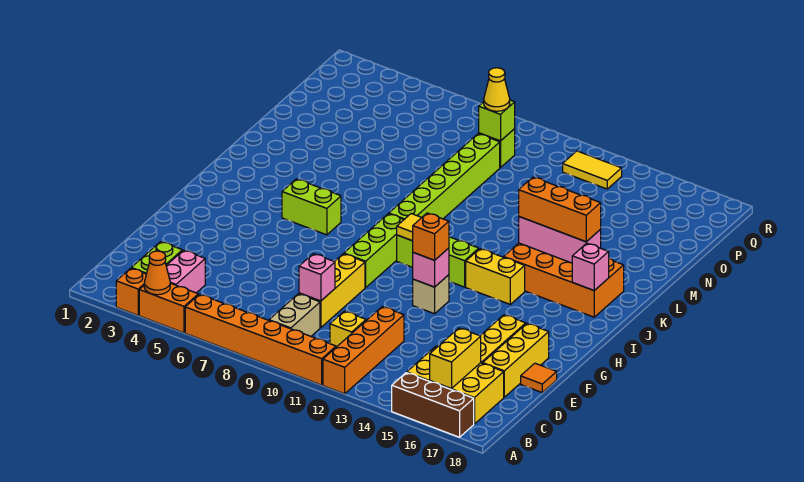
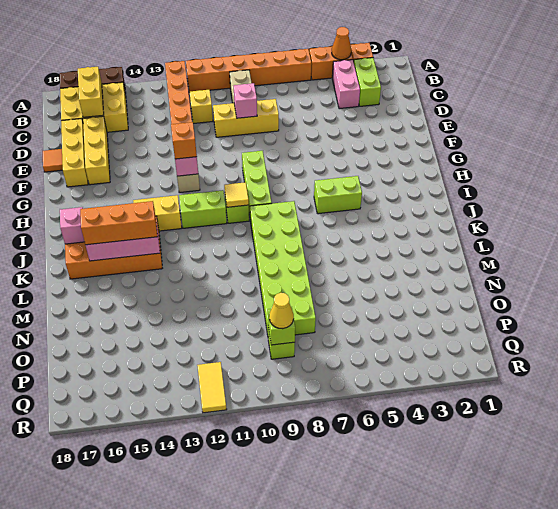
yellow 1x3 brick [299,254,365,328] -> yellow 1x3 brick turned to [213,99,279,137]
lime 1x6 brick [389,134,500,219] -> lime 2x6 brick [250,201,316,335]
yellow 1x2 tile [563,151,622,189] -> yellow 1x2 tile turned to [197,362,227,413]

